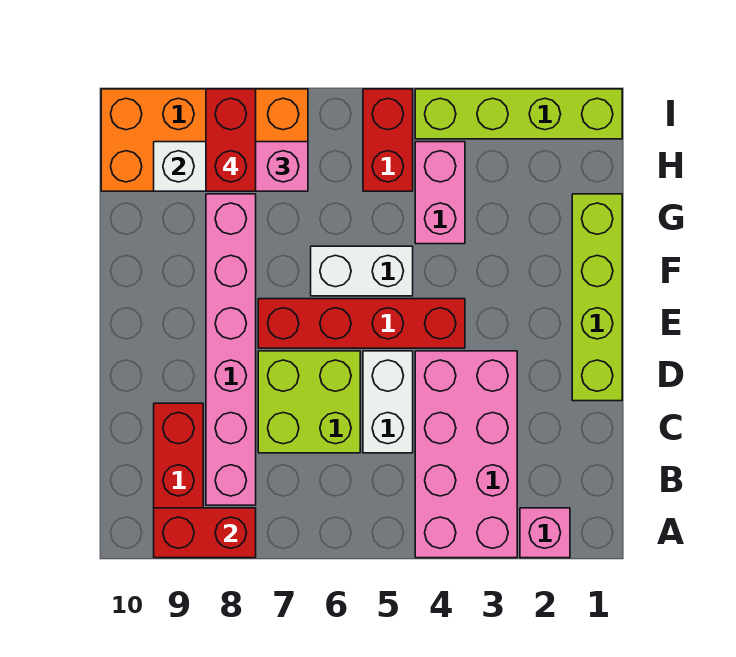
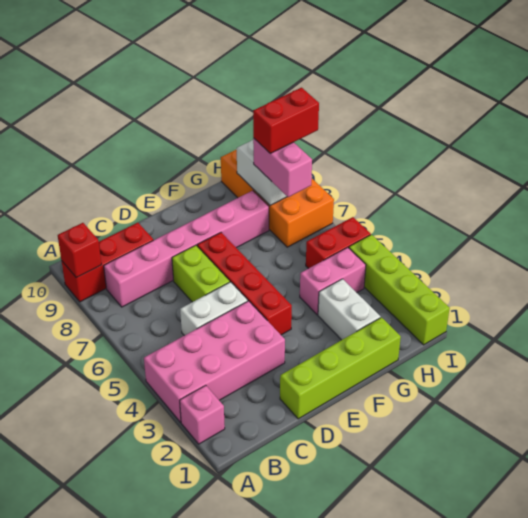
red 1x2 brick [154,508,256,558] -> red 1x1 brick [58,223,101,278]
lime 2x2 brick [258,351,360,453] -> lime 1x2 brick [172,245,230,302]
white 1x2 brick [311,246,413,296] -> white 1x2 brick moved to [318,279,380,340]

